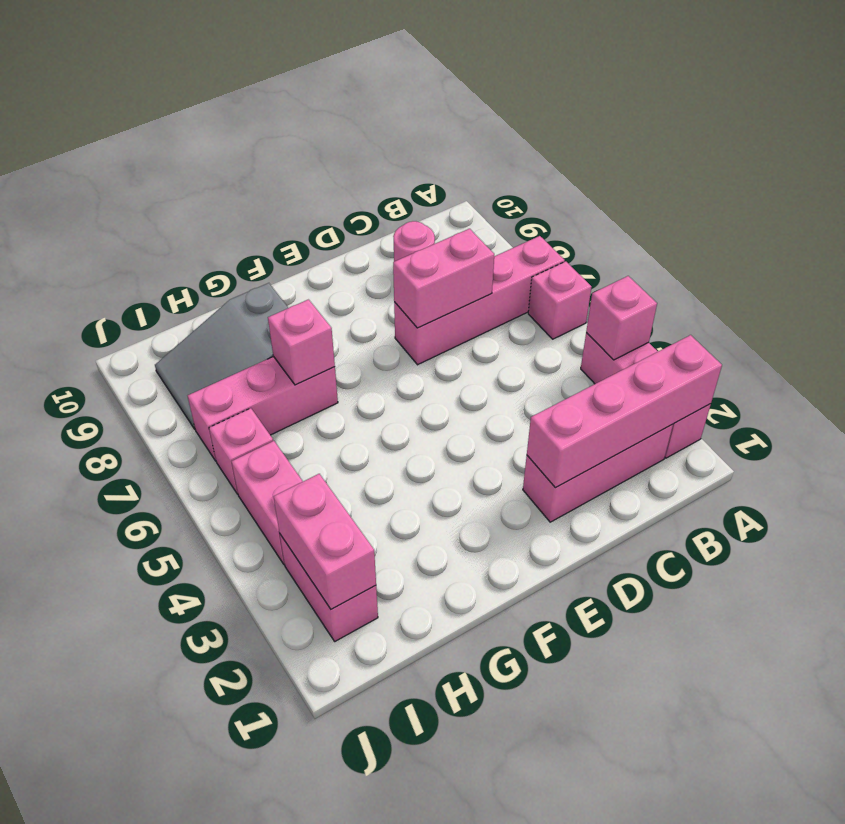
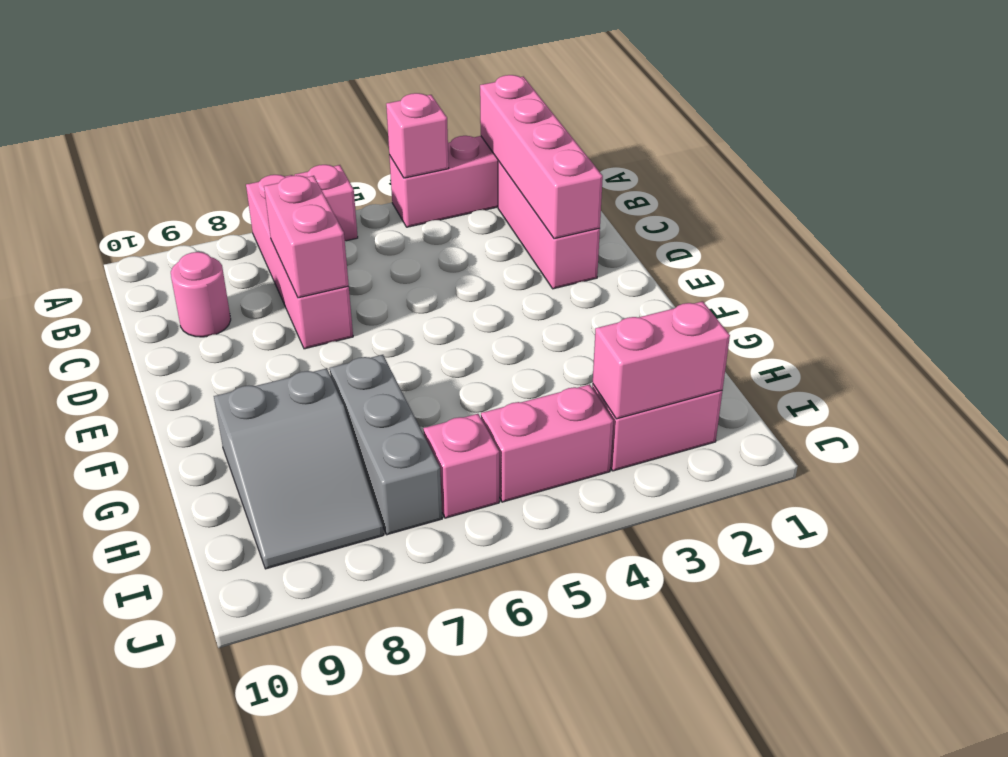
pink 1x3 brick [188,356,338,461] -> grey 1x3 brick [330,355,442,535]
pink 1x1 brick [268,300,335,385] -> none

